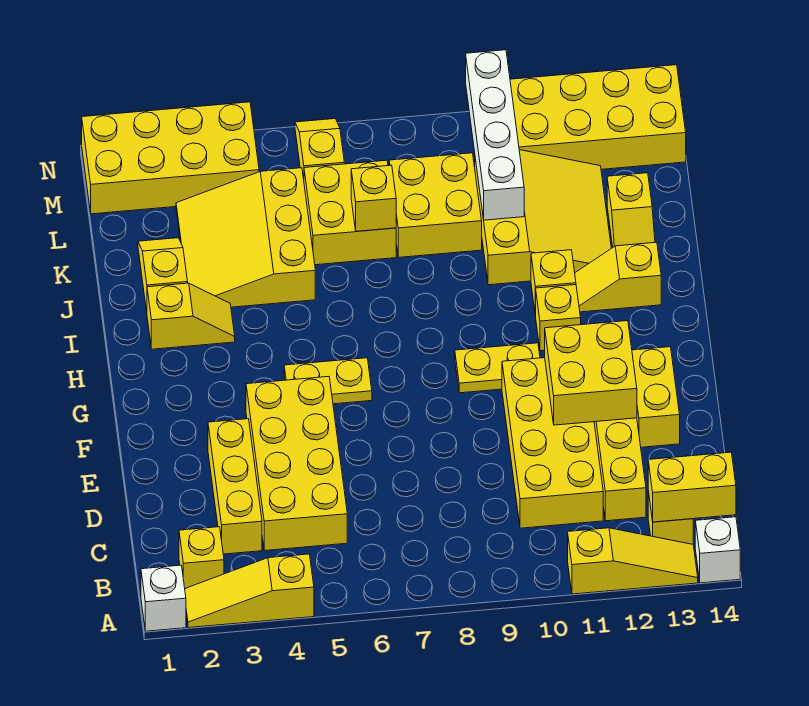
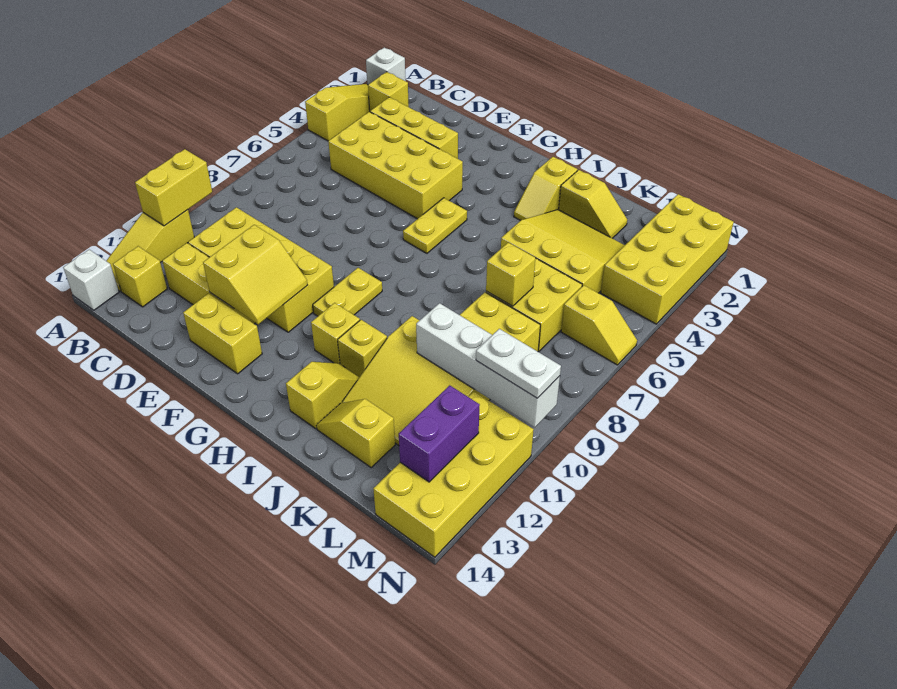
yellow 1x2 brick [648,452,736,522] -> yellow 1x2 brick moved to [135,149,212,226]
yellow 2x2 brick [545,321,637,425] -> yellow 2x2 slope [203,225,307,324]
none -> white 1x2 plate [476,329,561,398]
none -> purple 1x2 brick [399,385,480,482]

